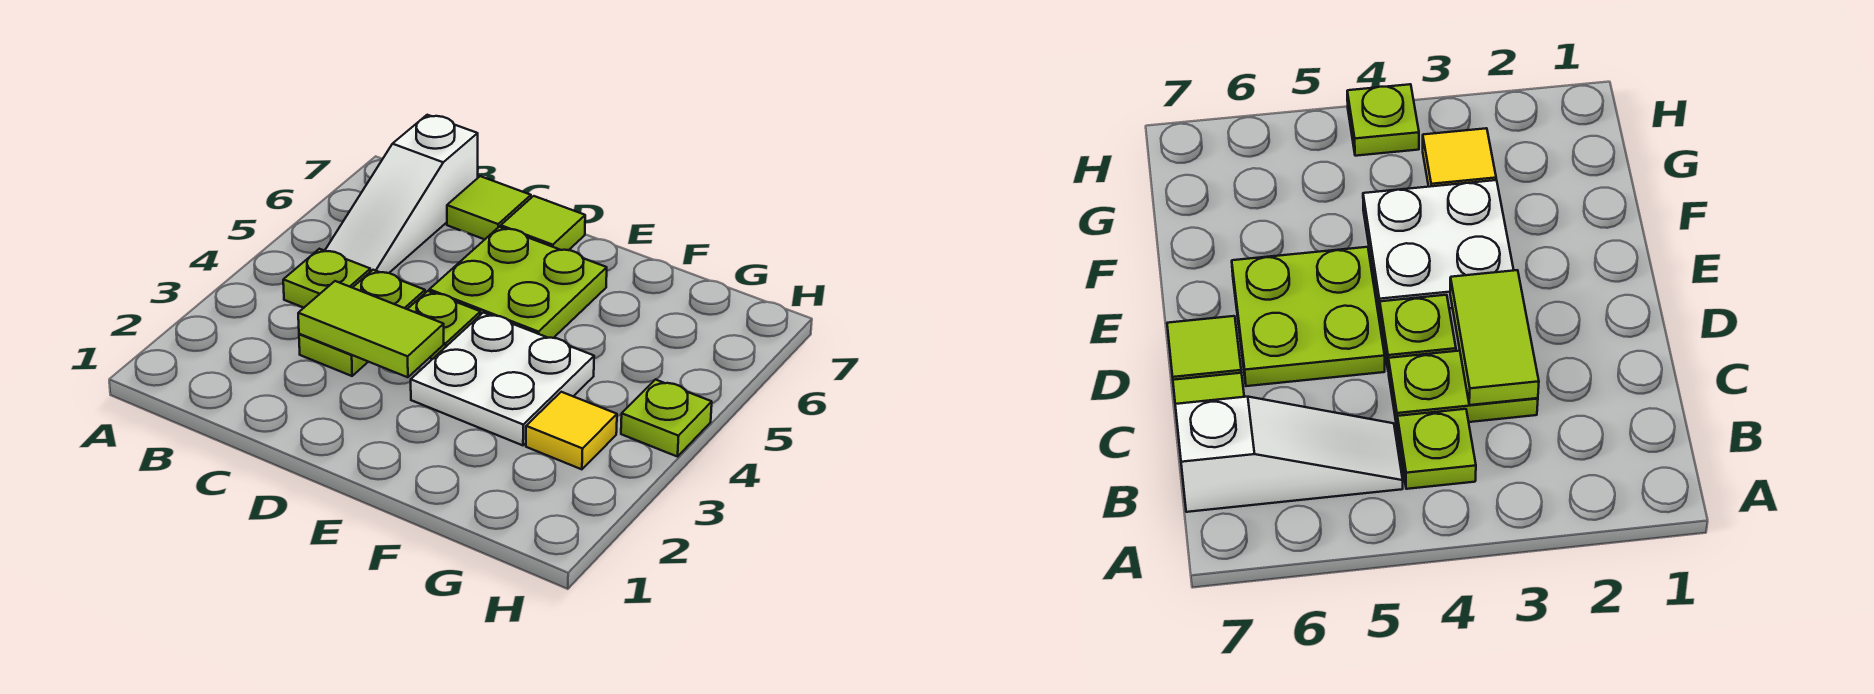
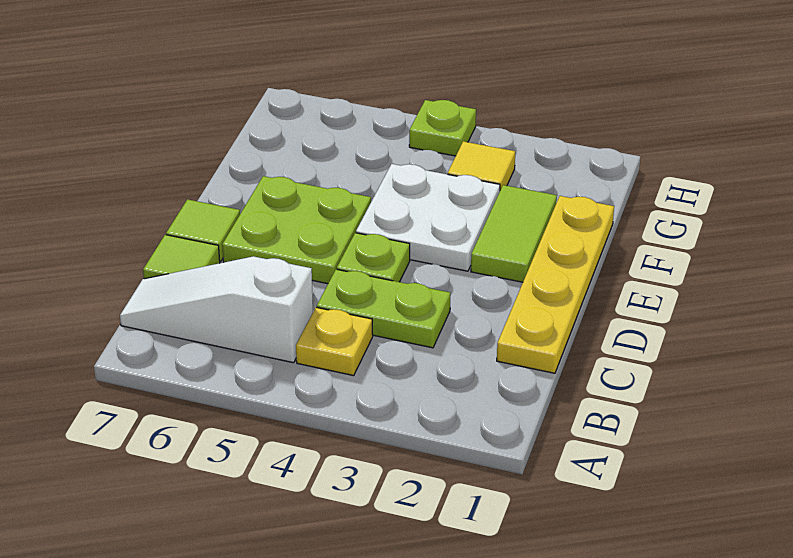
lime 1x1 plate [283,249,370,308] -> yellow 1x1 plate [296,307,373,376]
white 1x3 slope [325,115,478,273] -> white 1x3 slope turned to [120,256,313,363]
none -> yellow 1x4 plate [497,196,614,373]
lime 1x2 tile [298,281,444,377] -> lime 1x2 tile moved to [471,185,557,282]

